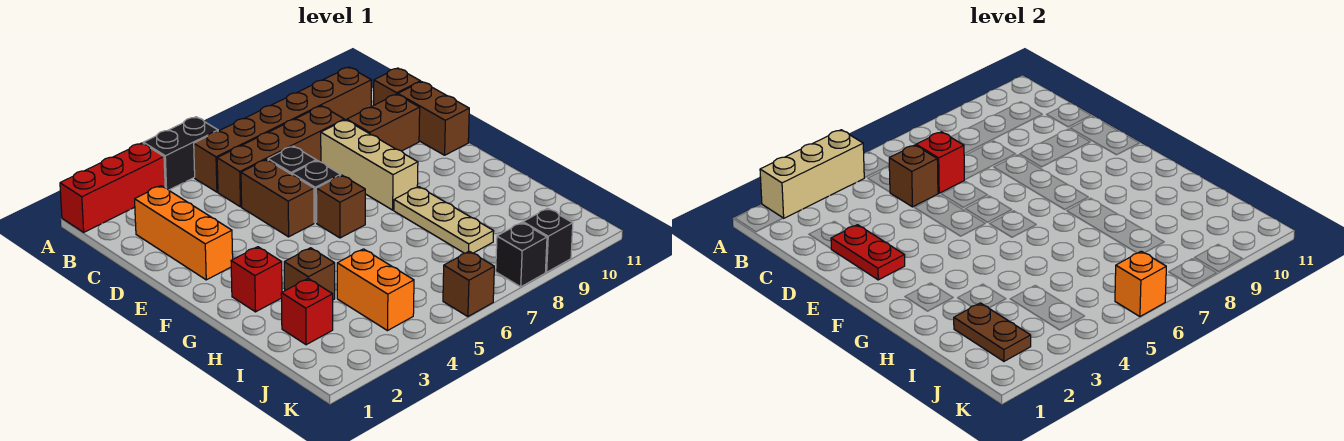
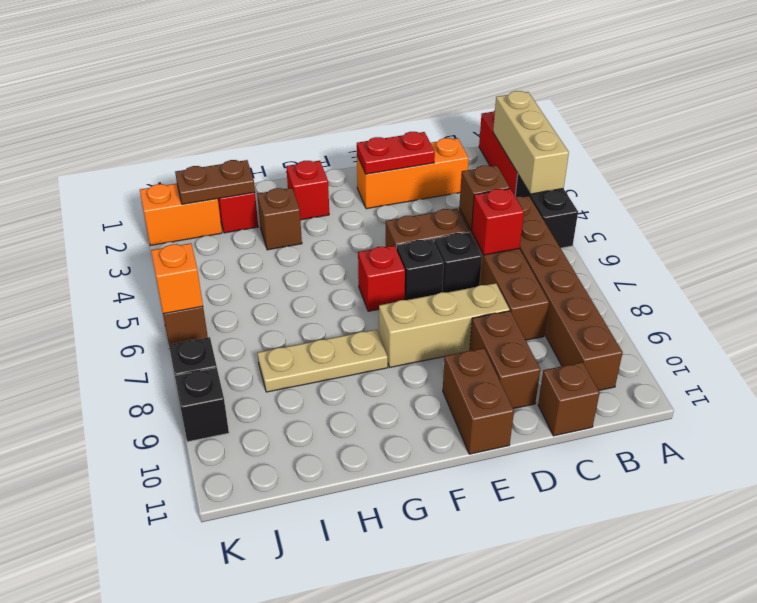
brown 1x2 brick [398,82,469,155] -> brown 1x2 brick turned to [443,348,514,454]
brown 1x1 brick [316,175,365,238] -> red 1x1 brick [358,246,405,311]
orange 1x2 brick [337,249,414,331] -> orange 1x2 brick moved to [140,184,222,246]

